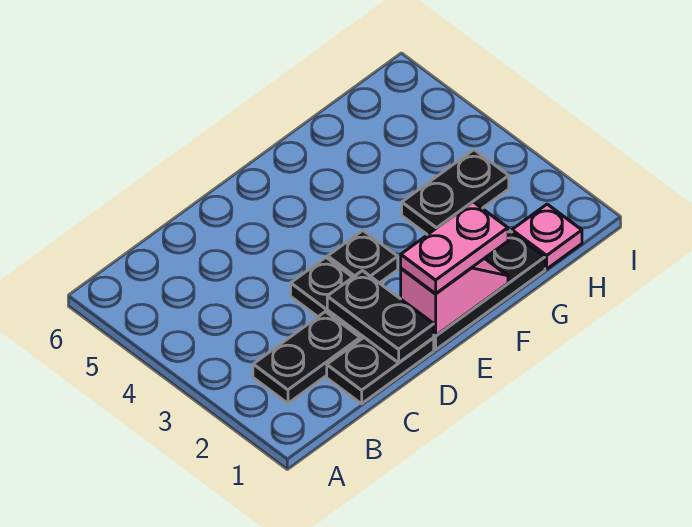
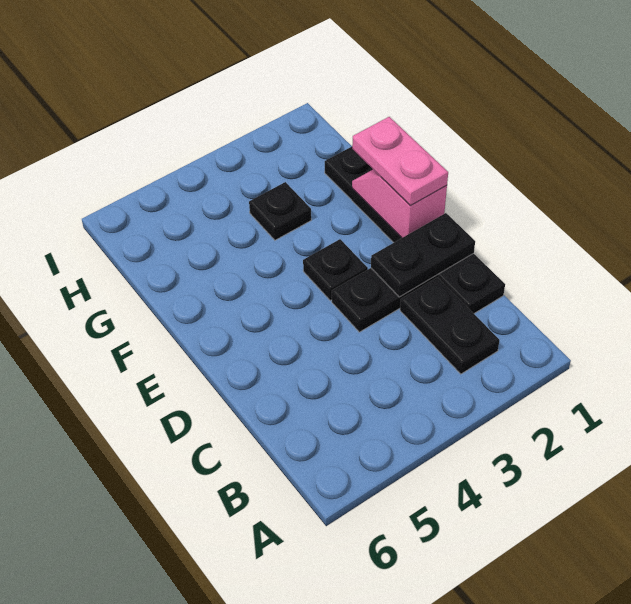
black 1x2 plate [402,150,509,235] -> black 1x1 plate [249,182,311,240]
pink 1x1 plate [512,204,582,269] -> none

